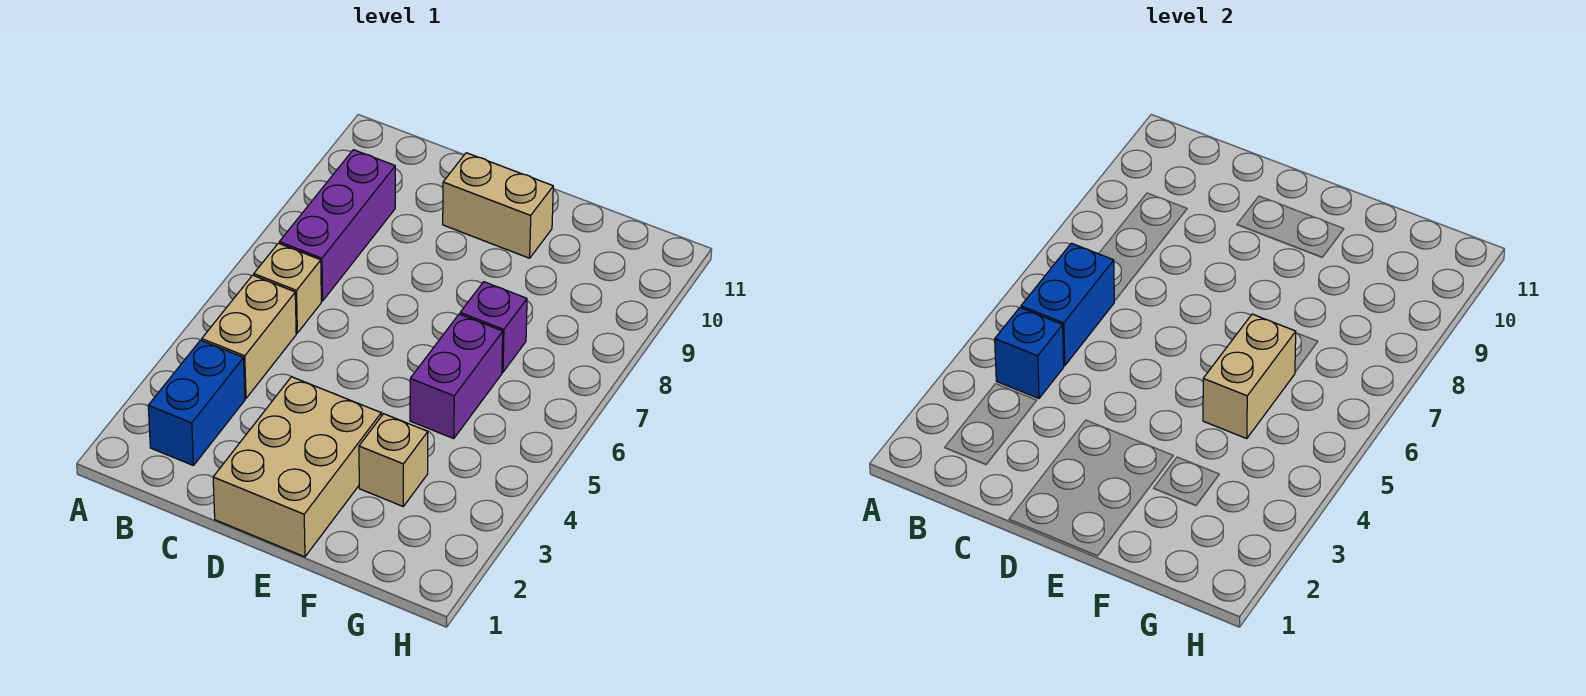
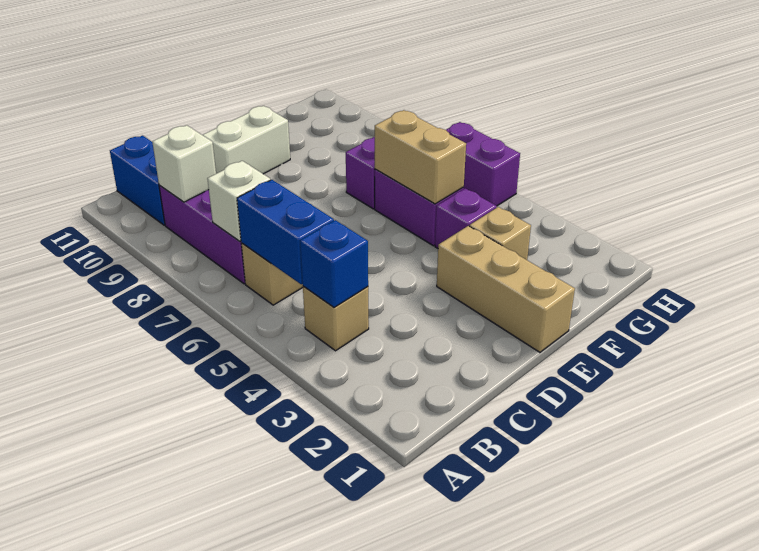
blue 1x2 brick [148,340,245,466] -> blue 1x2 brick moved to [110,136,165,225]
tan 1x2 brick [202,275,296,398] -> tan 1x1 brick [303,286,369,351]
none -> white 1x1 brick [207,161,270,241]
none -> white 1x1 brick [152,125,216,202]
tan 2x3 brick [213,377,381,557] -> tan 1x3 brick [437,226,575,352]
tan 1x2 brick [443,153,553,258] -> white 1x2 brick [203,106,290,174]
none -> purple 1x1 brick [435,188,497,248]
none -> purple 1x2 brick [446,122,520,206]

